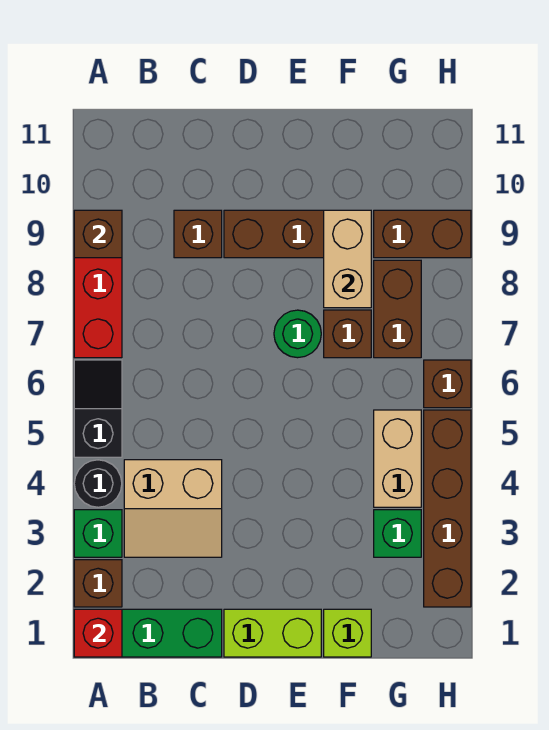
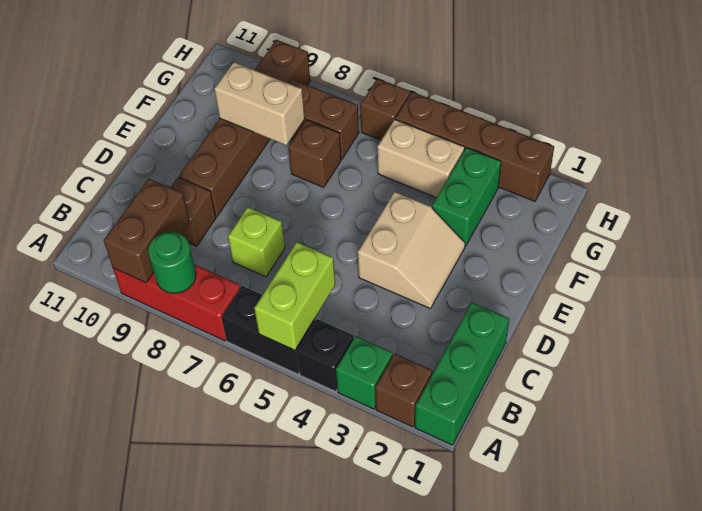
red 1x1 brick [74,609,122,657] -> none
black 1x1 round brick [74,460,122,507] -> black 1x1 brick [297,319,354,392]
black 1x2 slope [74,360,122,457] -> black 1x2 brick [222,286,315,374]
brown 1x1 brick [74,210,122,258] -> brown 1x2 brick [104,179,189,283]
tan 2x2 slope [124,460,222,557] -> tan 2x2 slope moved to [358,192,465,309]
lime 1x2 brick [224,609,321,657] -> lime 1x2 brick moved to [254,242,335,350]
green 1x1 round brick [274,310,321,358] -> green 1x1 round brick moved to [148,232,196,293]
lime 1x1 brick [324,609,371,657] -> lime 1x1 brick moved to [228,207,285,277]
green 1x1 brick [374,510,421,557] -> green 1x2 brick [432,147,501,246]

